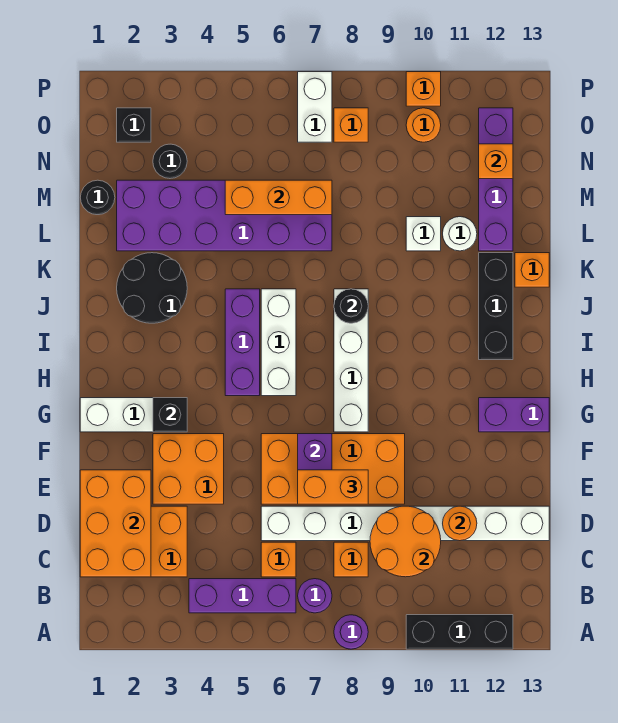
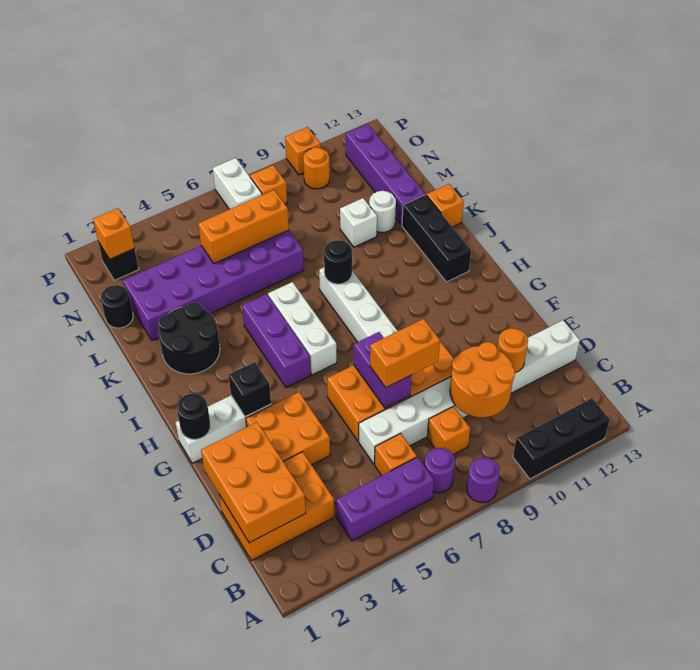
purple 1x2 brick [479,398,549,432] -> none
black 1x1 round brick [153,144,187,179] -> black 1x1 round brick moved to [177,394,210,439]
orange 1x1 brick [479,144,513,179] -> orange 1x1 brick moved to [93,208,134,259]

